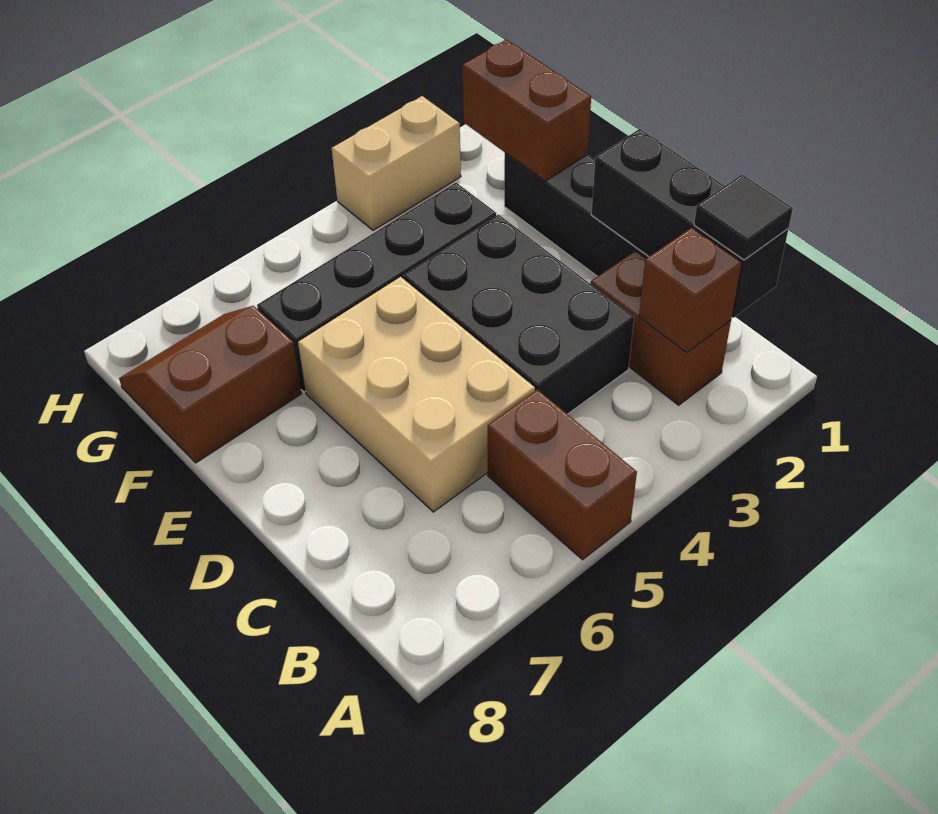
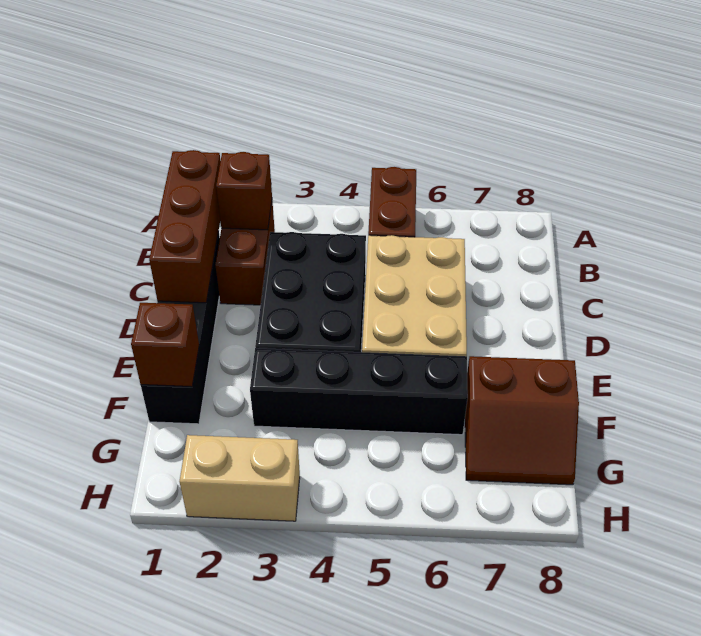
black 1x3 brick [591,129,788,318] -> brown 1x3 brick [149,150,220,303]
black 1x1 tile [694,175,793,260] -> none
brown 1x2 brick [462,39,591,181] -> brown 1x1 brick [131,303,199,387]

